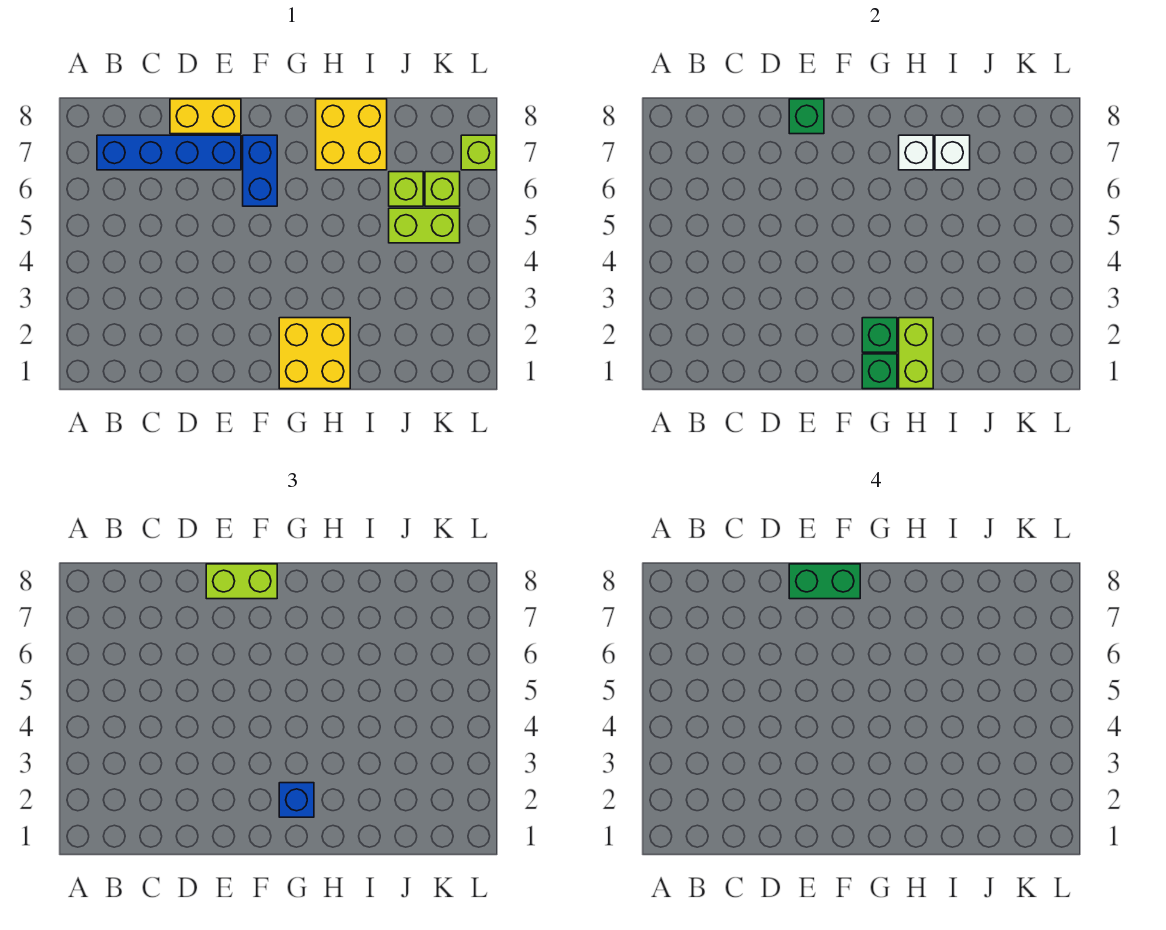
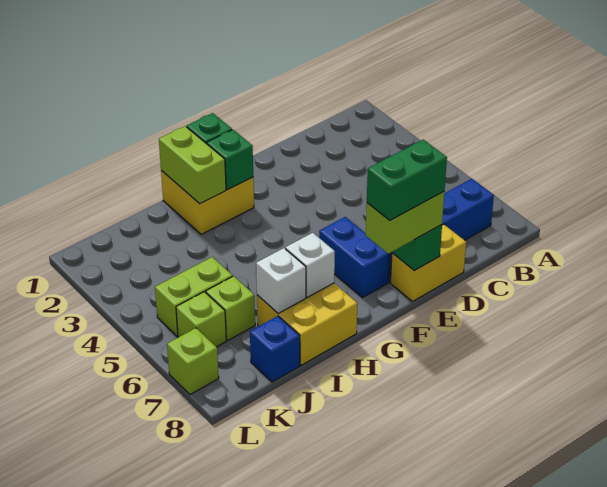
blue 1x1 brick [279,783,314,817] -> blue 1x1 brick moved to [250,316,300,382]

